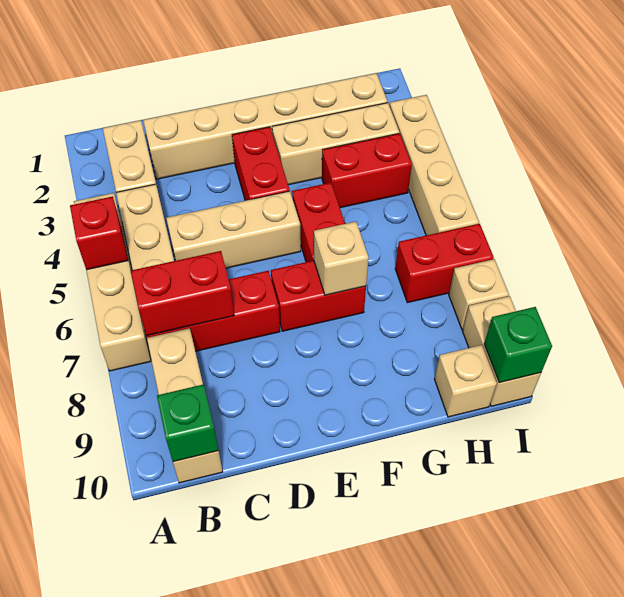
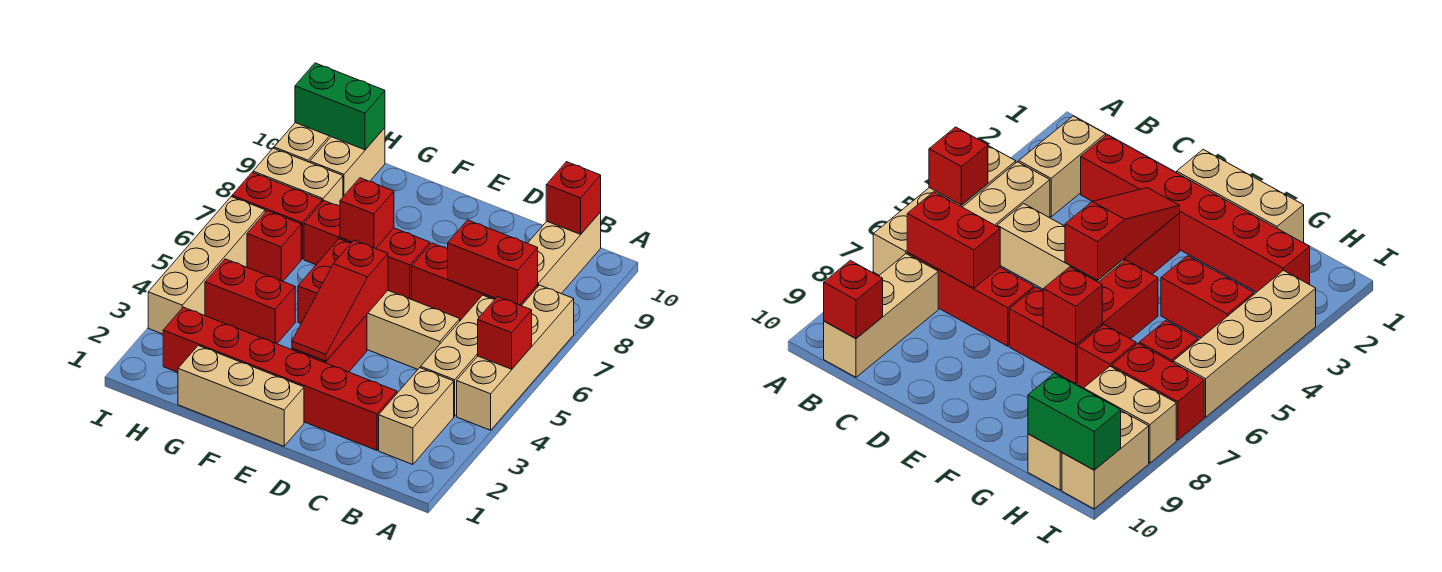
green 1x1 brick [157,384,219,462] -> red 1x1 brick [546,162,601,234]
tan 1x6 brick [143,73,387,179] -> red 1x6 brick [163,307,397,450]
none -> red 1x3 slope [292,240,388,361]
tan 1x3 brick [272,103,399,185] -> tan 1x3 brick moved to [178,346,304,446]
tan 1x1 brick [314,222,369,295] -> red 1x1 brick [340,178,394,249]
none -> red 1x1 brick [304,201,340,265]
none -> red 1x1 brick [247,211,301,281]
tan 1x1 brick [434,345,497,417] -> tan 1x2 brick [310,128,385,196]
tan 1x1 brick [449,259,509,329] -> tan 1x2 brick [253,148,343,206]
green 1x1 brick [484,307,552,383] -> green 1x2 brick [295,63,385,150]

